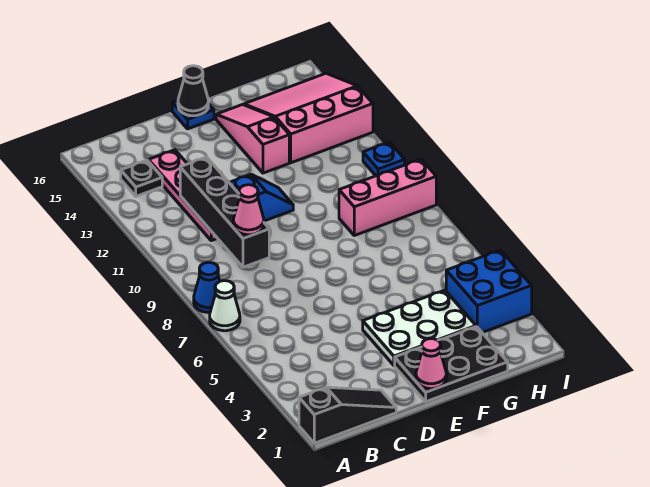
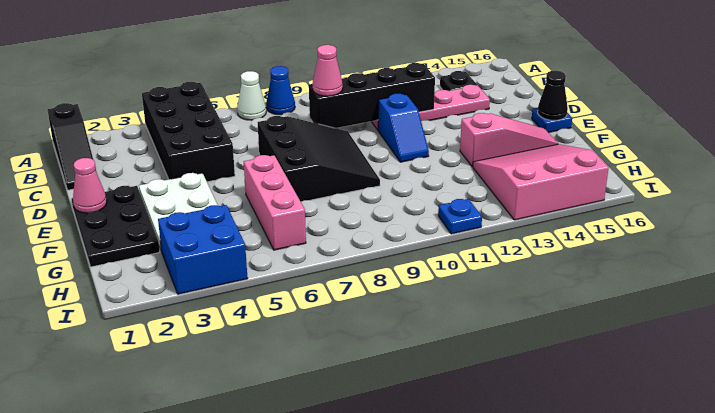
none -> black 2x4 brick [142,82,235,182]
none -> black 3x3 slope [258,116,380,201]
pink 1x3 brick [339,159,436,235] -> pink 1x3 brick moved to [244,155,306,250]
pink 3x3 slope [244,74,373,163] -> pink 3x3 slope turned to [473,144,609,220]

